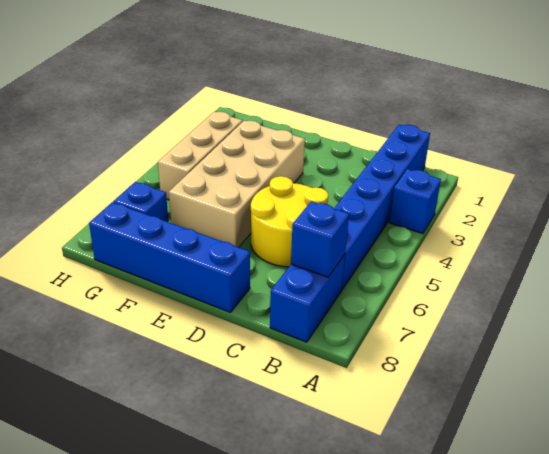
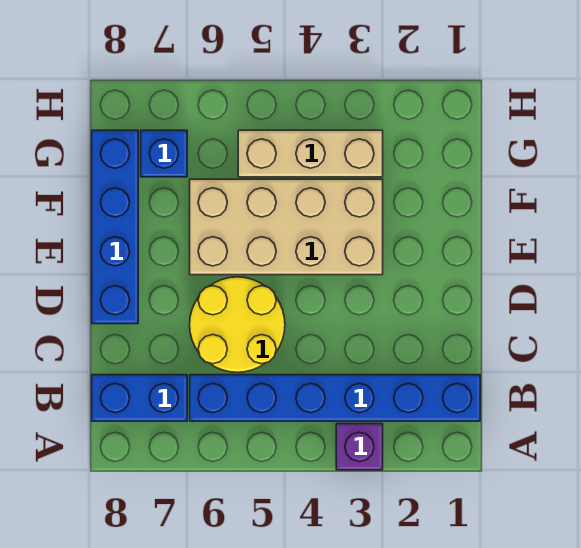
blue 1x1 brick [389,169,441,234] -> purple 1x1 brick [336,424,383,470]
blue 1x1 brick [291,201,349,277] -> none

